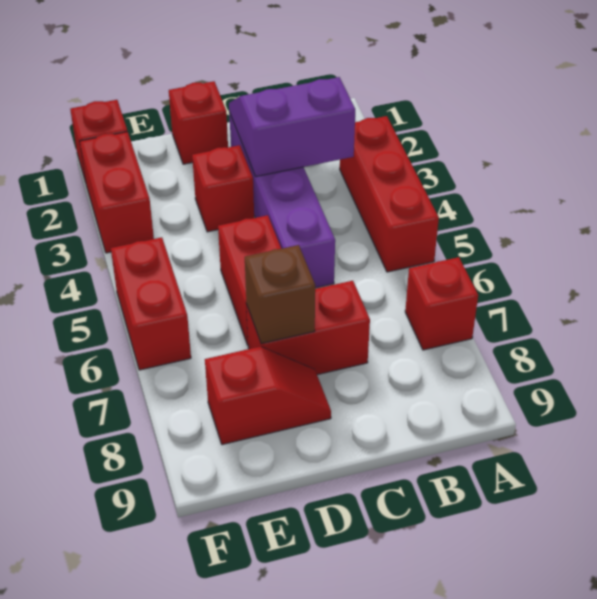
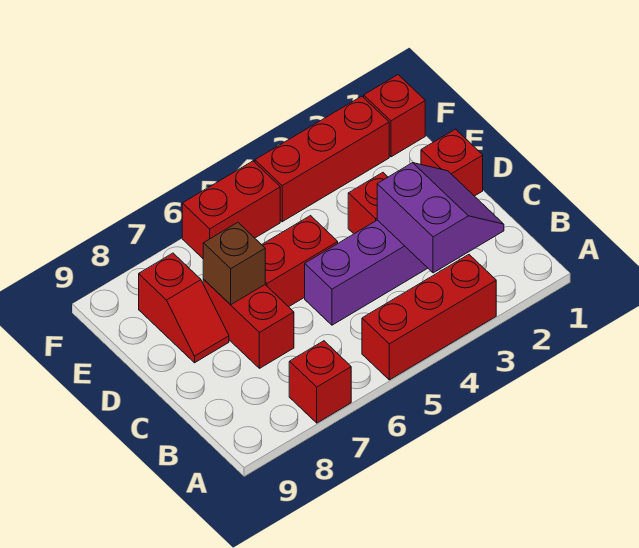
red 1x2 brick [80,132,154,253] -> red 1x3 brick [255,96,389,222]

